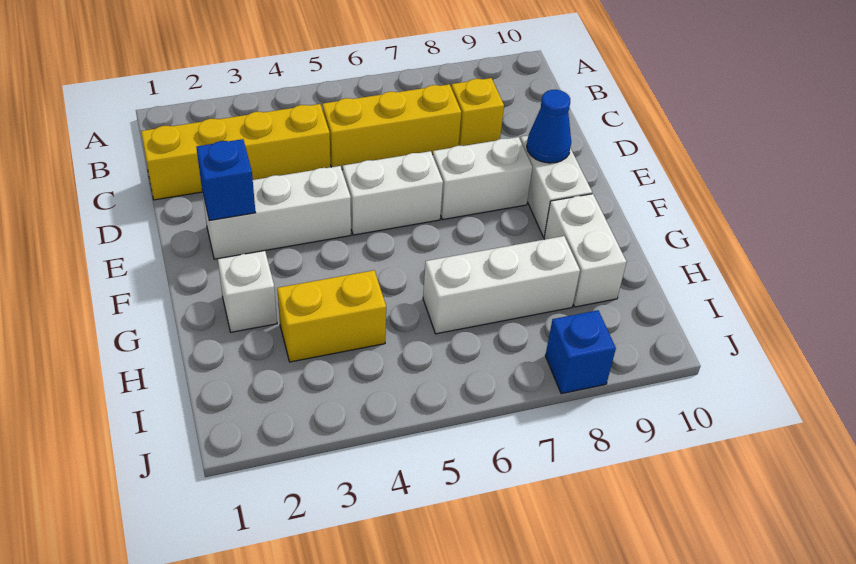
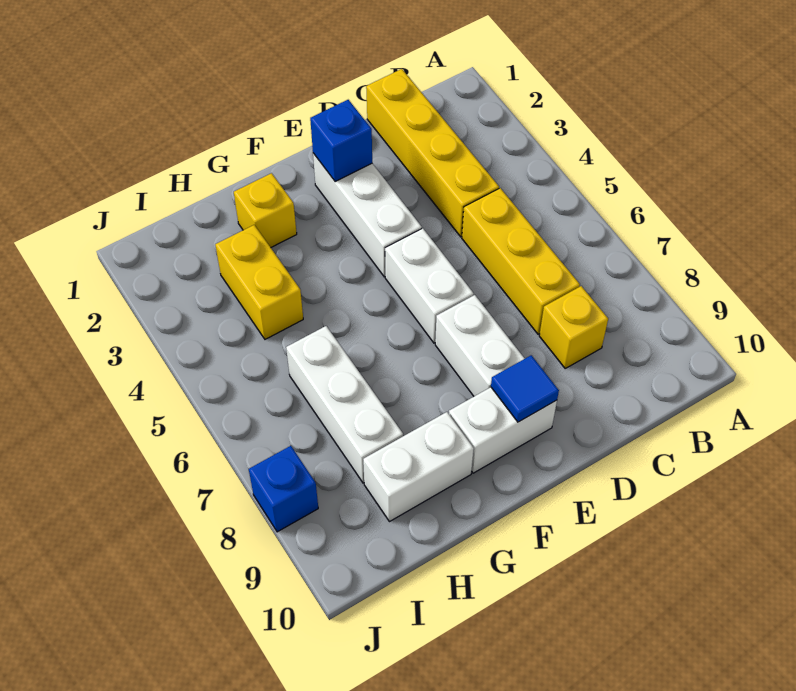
blue 1x1 cone [527,90,571,163] -> blue 1x1 tile [491,355,559,422]
white 1x1 brick [218,251,277,332] -> yellow 1x1 brick [234,173,297,247]

